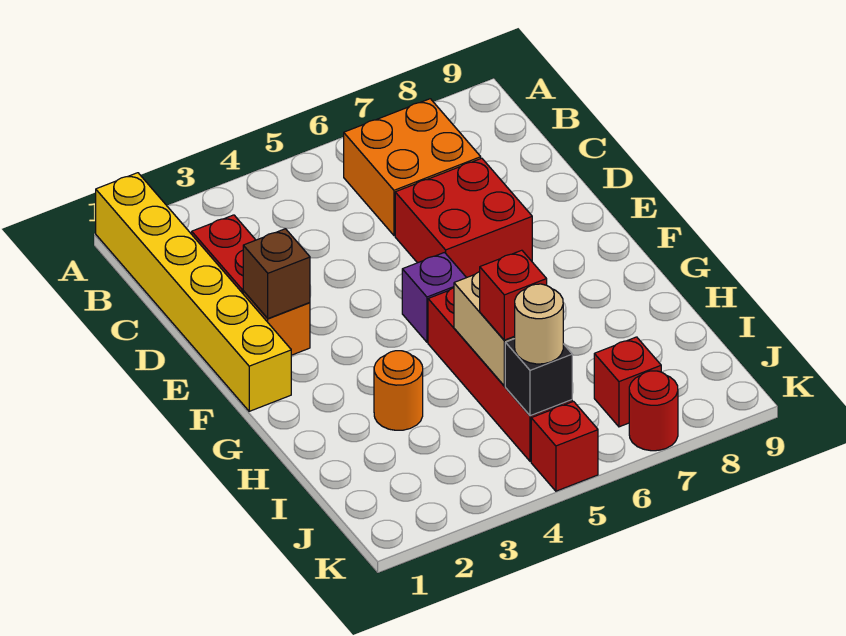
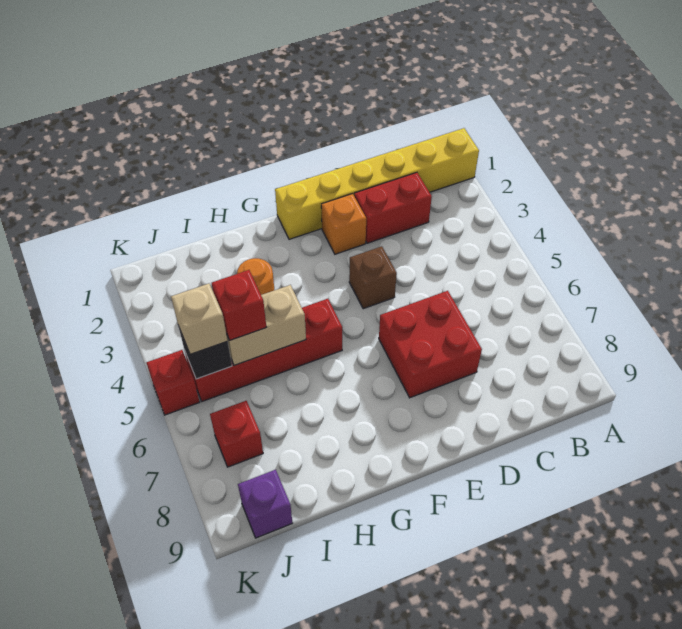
orange 2x2 brick [344,99,481,236] -> none
brown 1x1 brick [243,229,310,318] -> brown 1x1 brick moved to [349,246,397,309]
purple 1x1 brick [402,253,466,342] -> purple 1x1 brick moved to [238,470,292,538]
tan 1x1 round brick [515,284,563,364] -> tan 1x1 brick [171,284,228,354]
red 1x1 round brick [629,371,678,451] -> none

